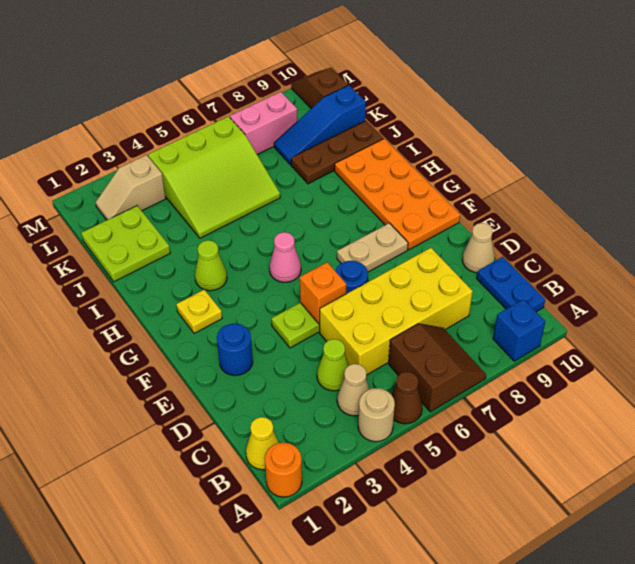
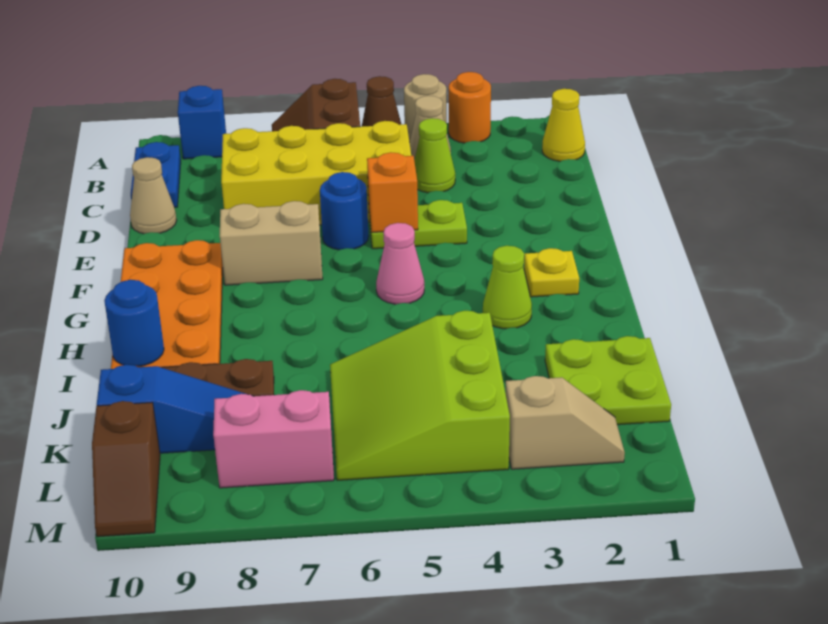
orange 1x1 round brick [265,443,302,497] -> orange 1x1 round brick moved to [449,72,491,143]
blue 1x1 round brick [217,323,253,376] -> blue 1x1 round brick moved to [104,280,164,366]
tan 1x2 plate [337,223,408,272] -> tan 1x2 brick [220,201,323,285]
lime 3x3 slope [148,116,280,238] -> lime 3x3 slope turned to [330,311,510,480]

